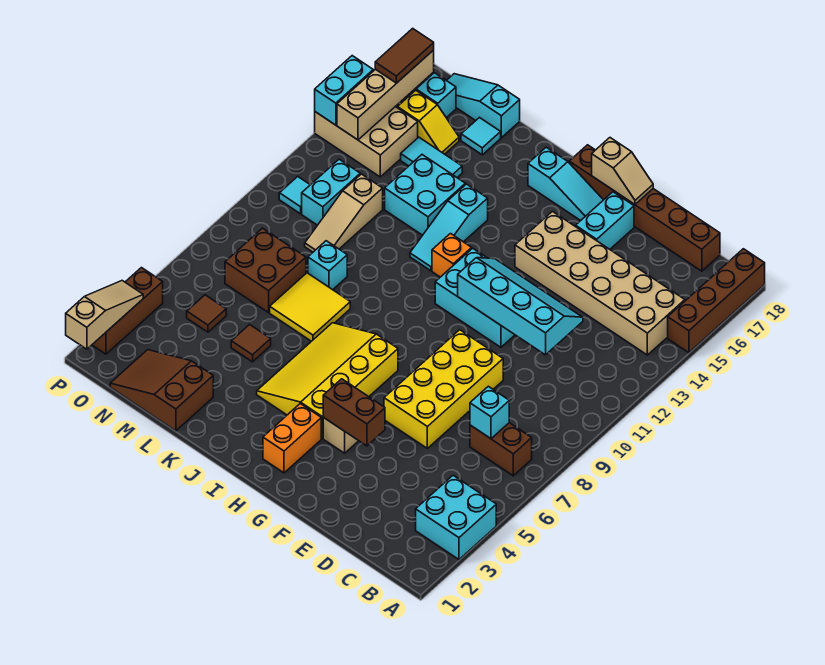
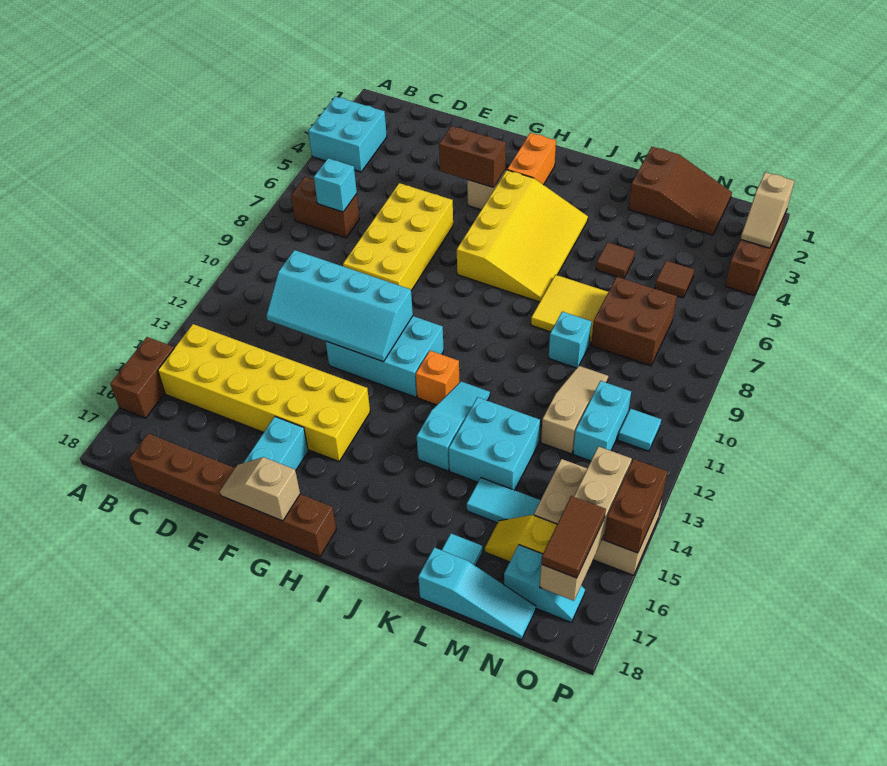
brown 1x4 brick [668,249,765,353] -> brown 1x2 brick [110,337,174,418]
tan 2x6 brick [515,211,685,355] -> yellow 2x6 brick [158,324,370,461]
cyan 1x3 slope [528,147,603,221] -> none
tan 1x3 slope [66,281,143,349] -> tan 1x2 slope [741,172,794,248]
cyan 1x2 brick [315,56,373,125] -> brown 1x2 brick [604,459,668,553]

